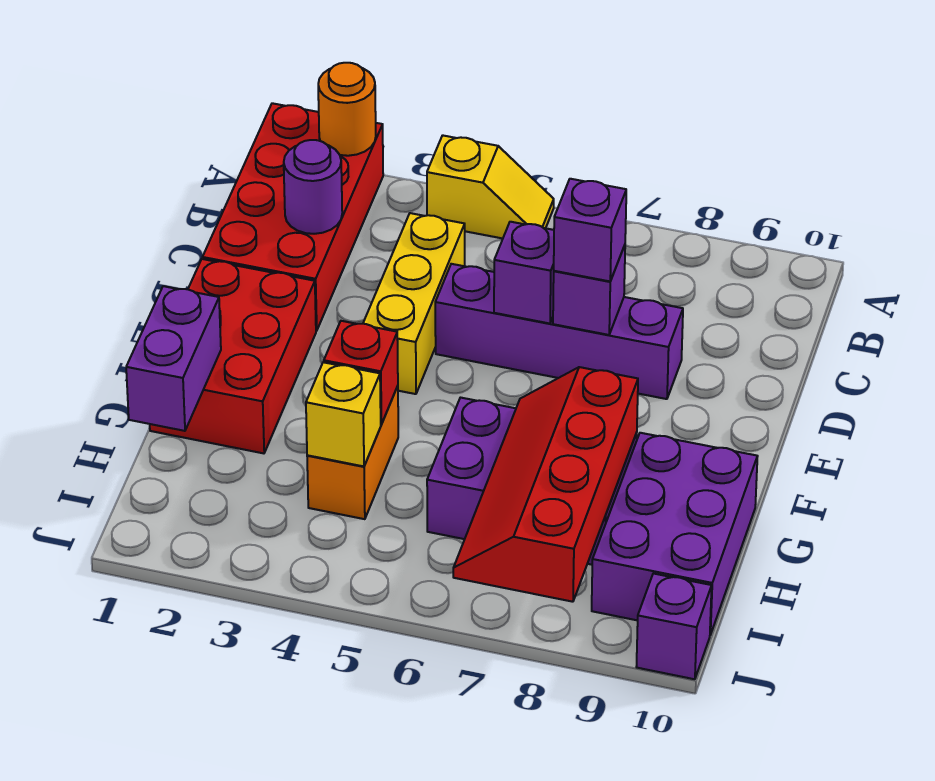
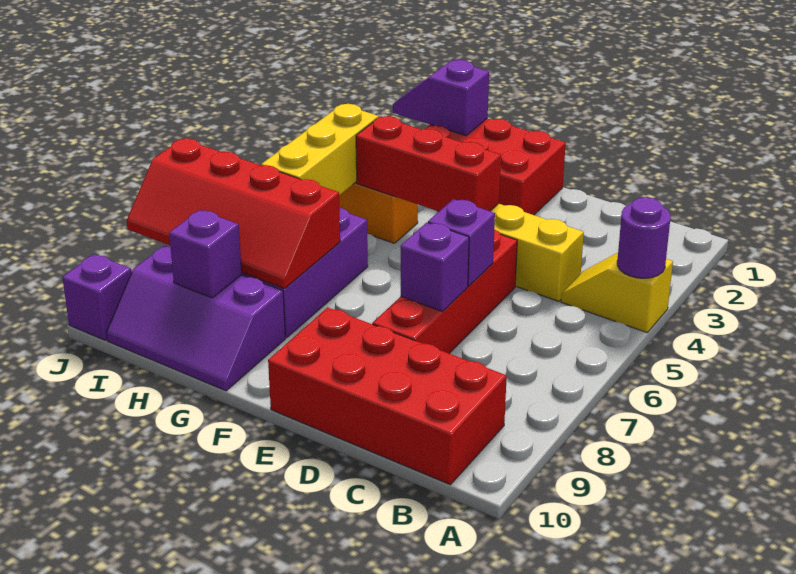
red 2x4 brick [202,103,383,331] -> red 2x4 brick moved to [268,307,507,485]
orange 1x1 round brick [318,63,376,156] -> none
yellow 1x2 slope [427,135,554,238] -> yellow 1x2 slope turned to [561,253,673,332]
purple 1x1 round brick [284,140,342,234] -> purple 1x1 round brick moved to [617,197,670,278]
purple 1x4 brick [435,264,683,399] -> red 1x4 brick [372,229,517,353]
purple 1x1 brick [554,179,626,281] -> purple 1x1 brick moved to [169,210,242,298]
purple 1x2 brick [126,286,221,431] -> purple 1x2 slope [393,60,489,136]
red 1x1 brick [324,321,398,424] -> red 1x3 brick [356,116,501,211]
red 2x4 slope [453,367,638,602] -> red 2x4 slope turned to [127,138,340,289]
purple 2x3 brick [592,433,758,635] -> purple 2x3 slope [106,246,285,391]
yellow 1x1 brick [306,362,381,466] -> yellow 1x3 brick [261,104,379,195]

